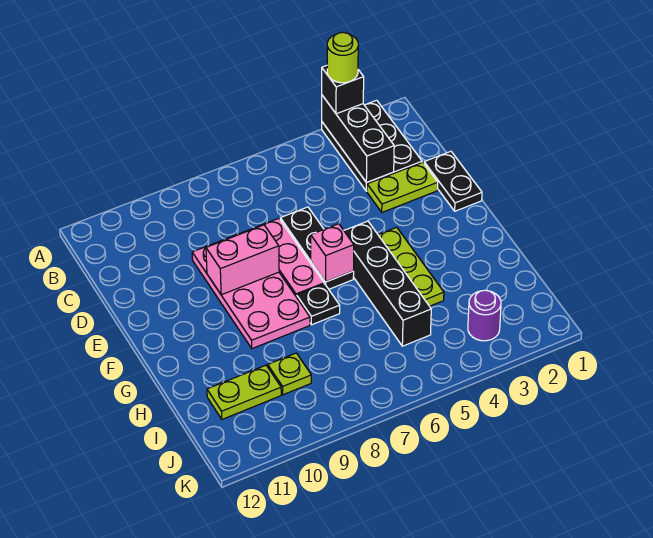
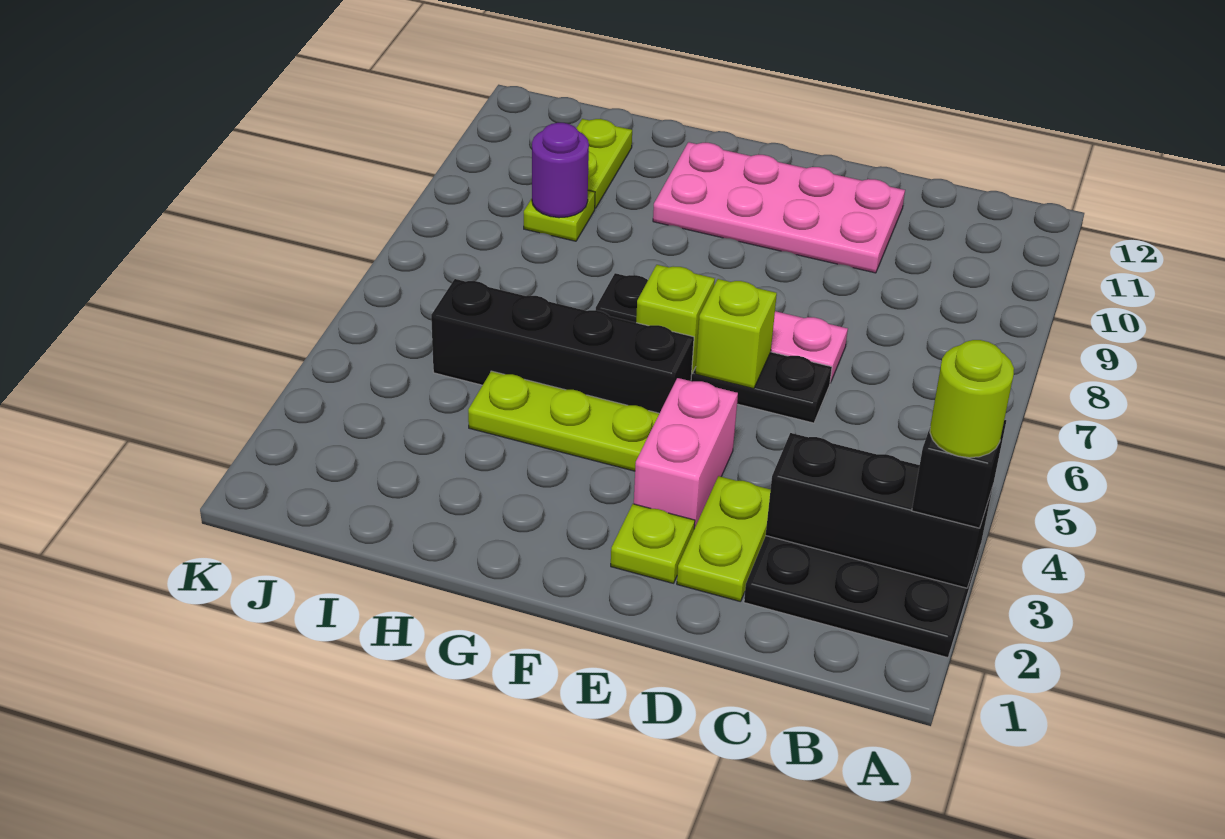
black 1x2 plate [424,151,482,211] -> none
pink 2x4 plate [192,230,310,349] -> pink 2x4 plate moved to [653,142,905,273]
none -> lime 1x1 plate [611,504,695,583]
none -> lime 1x1 brick [695,279,777,389]
pink 1x2 brick [206,225,279,295] -> pink 1x2 brick moved to [634,378,738,529]
pink 1x1 brick [311,224,354,282] -> lime 1x1 brick [636,265,715,373]
purple 1x1 round brick [468,290,501,341] -> purple 1x1 round brick moved to [532,123,589,218]

